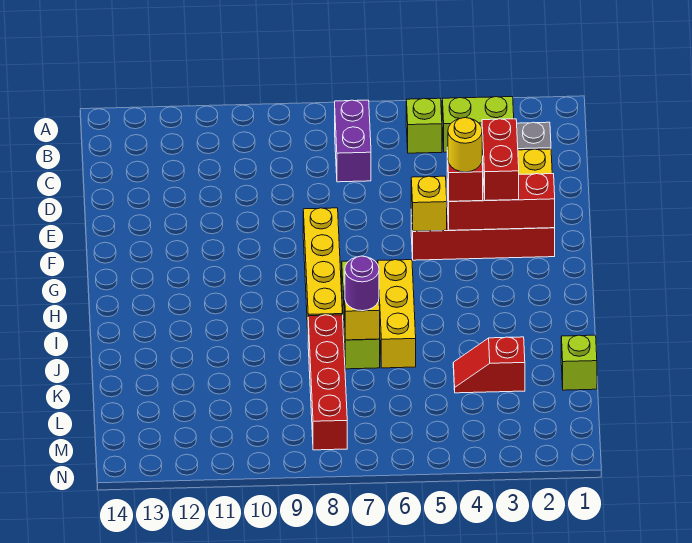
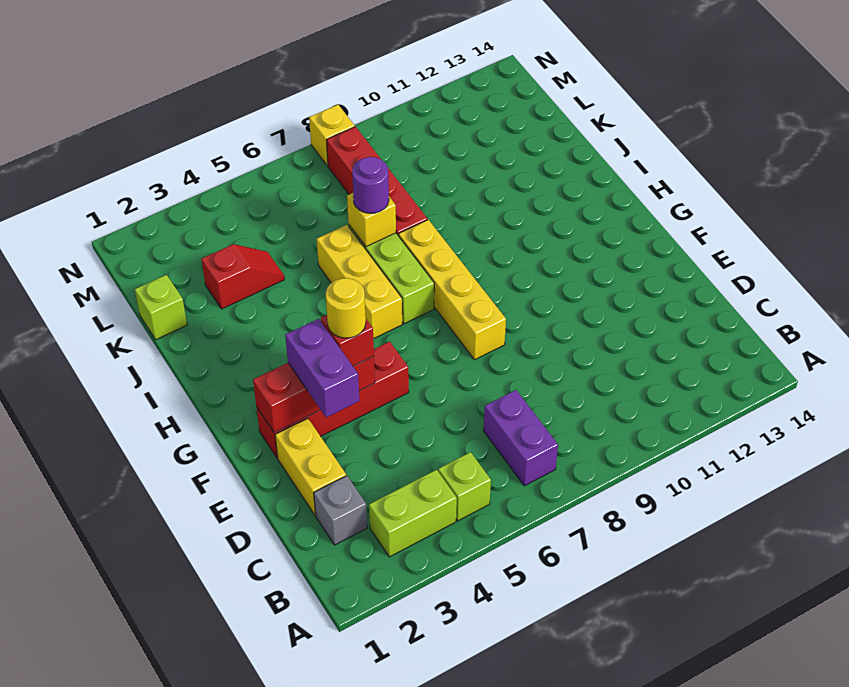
red 1x2 brick [482,119,519,201] -> purple 1x2 brick [285,319,359,417]
yellow 1x1 brick [411,176,447,231] -> yellow 1x1 brick moved to [309,105,355,166]

